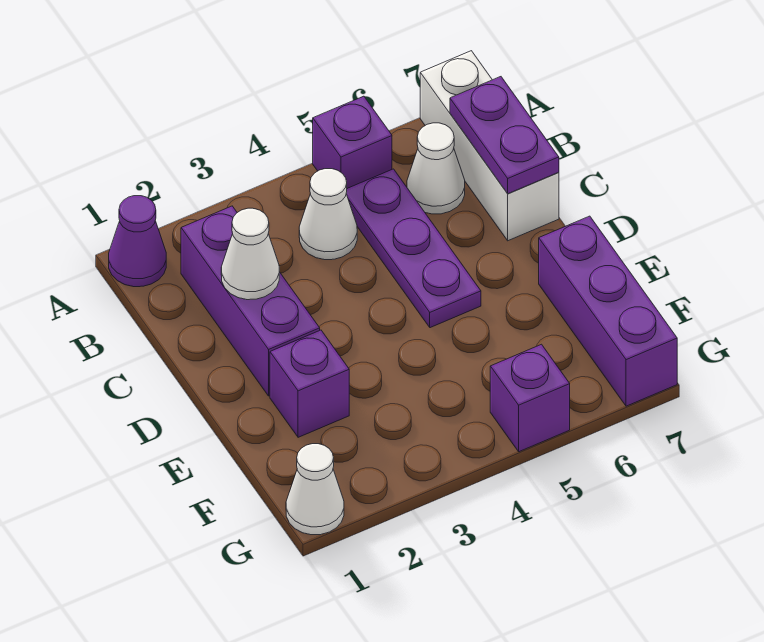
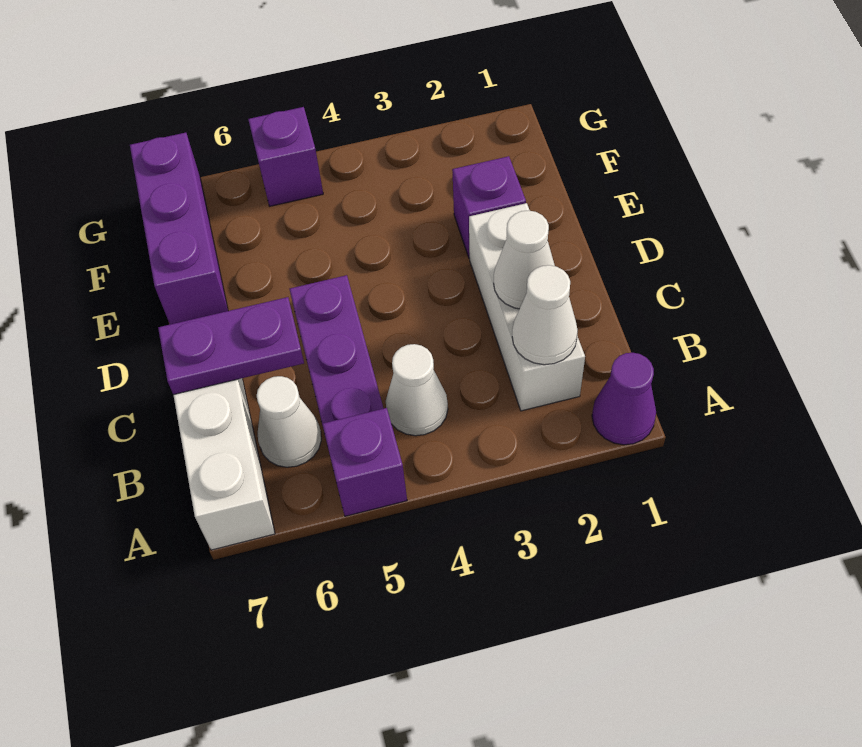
purple 1x3 brick [181,206,320,396] -> white 1x3 brick [469,203,585,411]
purple 1x2 plate [450,77,559,194] -> purple 1x2 plate turned to [158,297,304,395]
white 1x1 cone [286,444,344,535] -> white 1x1 cone moved to [512,265,578,365]

